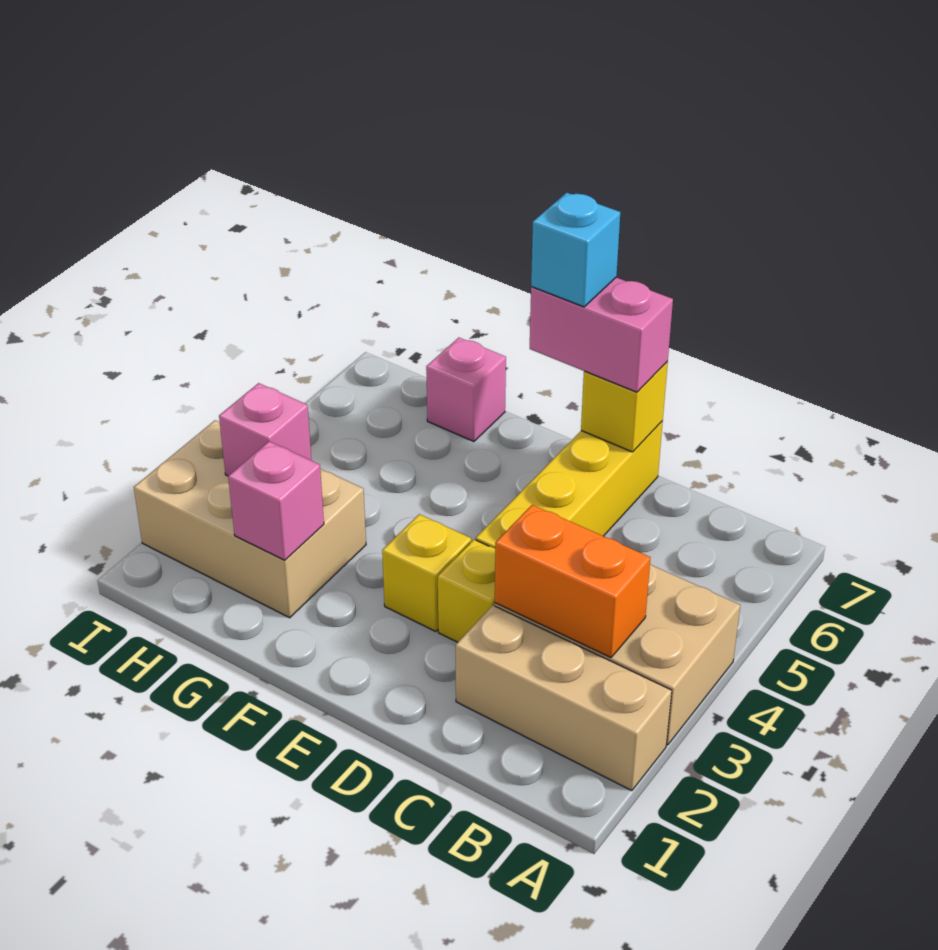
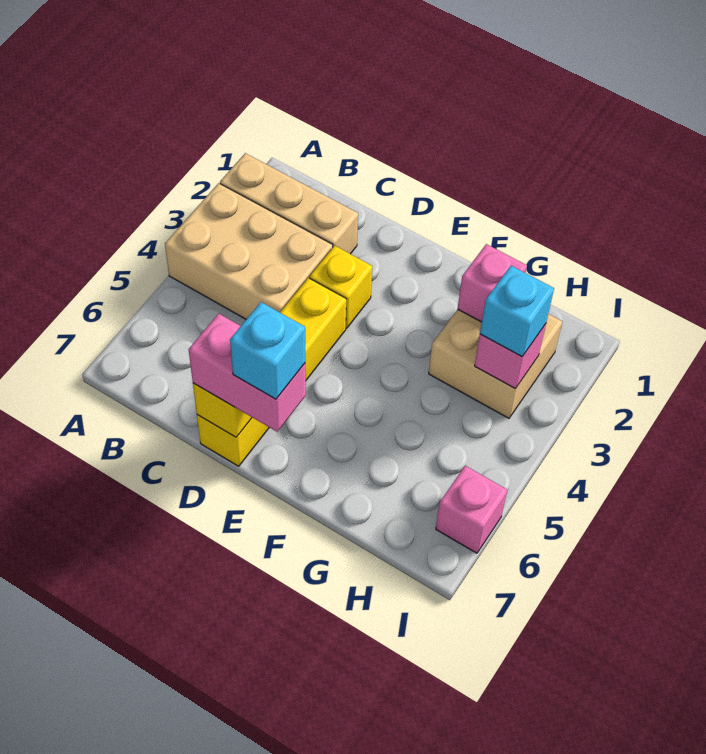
orange 1x2 brick [495,505,650,658] -> none
yellow 1x1 brick [382,514,471,632] -> none
tan 2x3 brick [134,420,366,618] -> tan 2x2 brick [429,309,562,418]
pink 1x1 brick [426,338,506,442] -> pink 1x1 brick moved to [436,466,507,553]
none -> cyan 1x1 brick [480,266,554,357]

